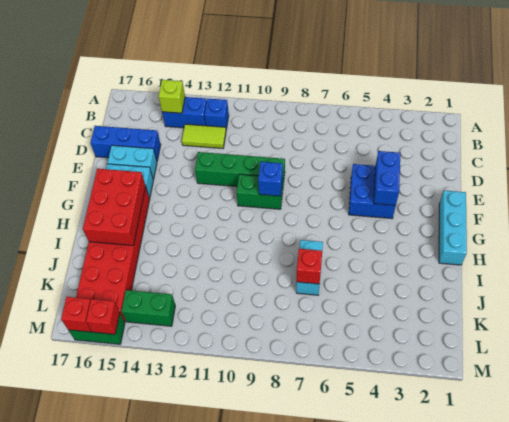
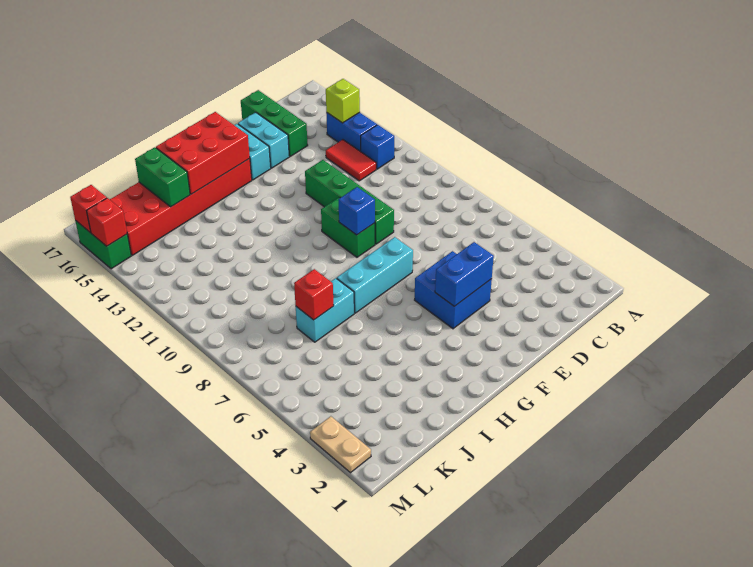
lime 1x2 tile [182,124,226,149] -> red 1x2 tile [326,140,376,181]
blue 1x3 brick [90,126,161,161] -> green 1x3 brick [241,90,308,157]
cyan 1x3 brick [439,190,467,265] -> cyan 1x3 brick moved to [337,237,413,313]
green 1x2 brick [121,290,175,326] -> green 1x2 brick moved to [135,147,190,207]
none -> tan 1x2 plate [310,416,371,473]

